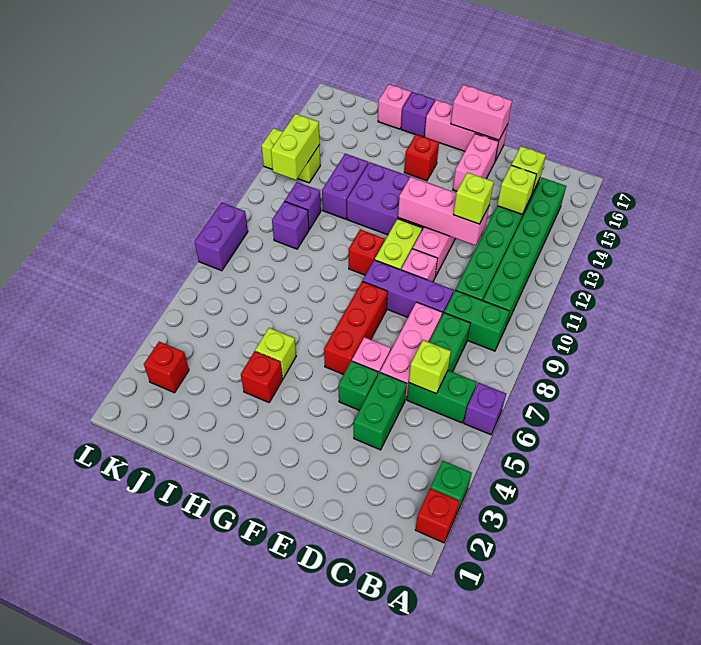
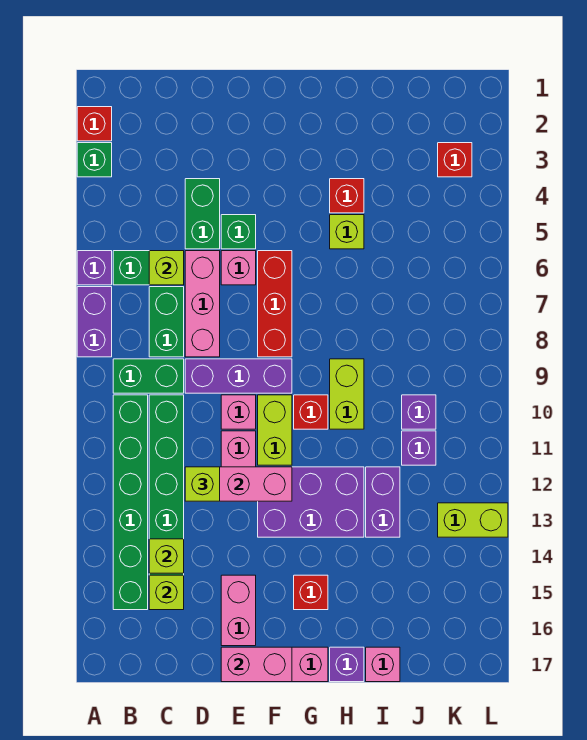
lime 1x2 brick [271,114,320,180] -> lime 1x2 brick moved to [330,359,364,429]
purple 1x2 brick [195,203,248,271] -> purple 1x2 brick moved to [77,287,112,357]

